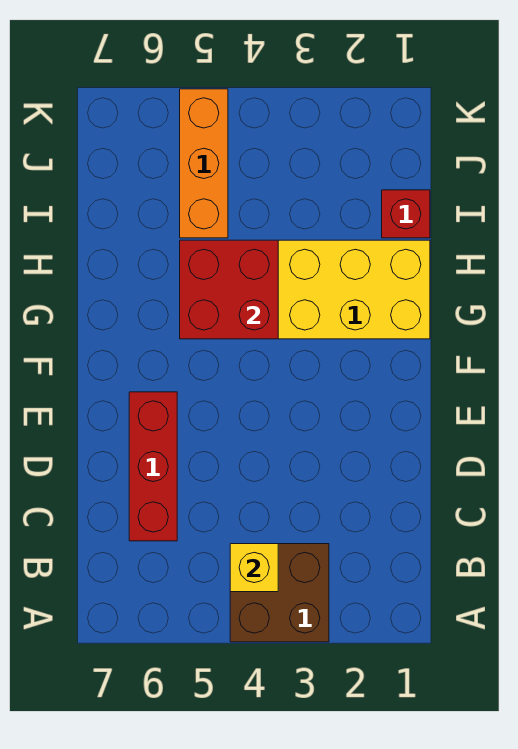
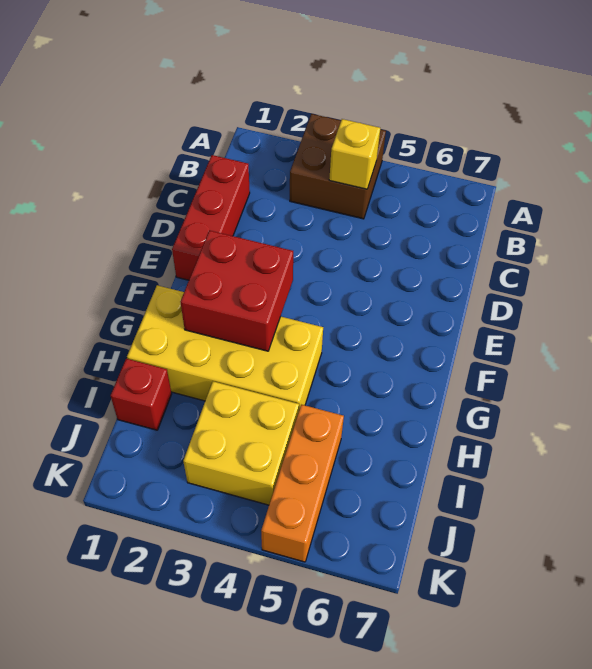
red 1x3 brick [129,392,177,541] -> red 1x3 brick moved to [172,155,250,280]
red 2x2 brick [180,240,278,339] -> red 2x2 brick moved to [181,230,293,351]
none -> yellow 2x2 brick [183,381,299,505]

